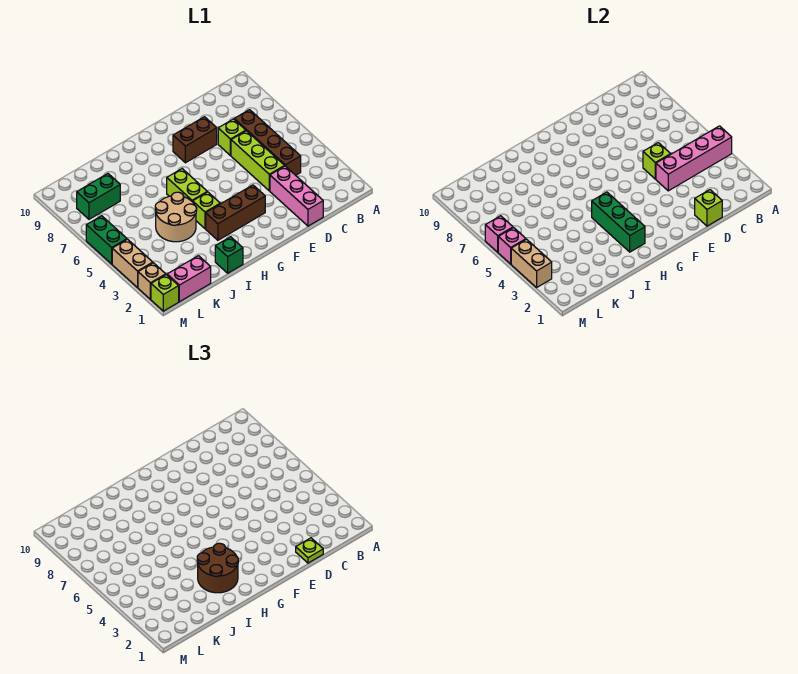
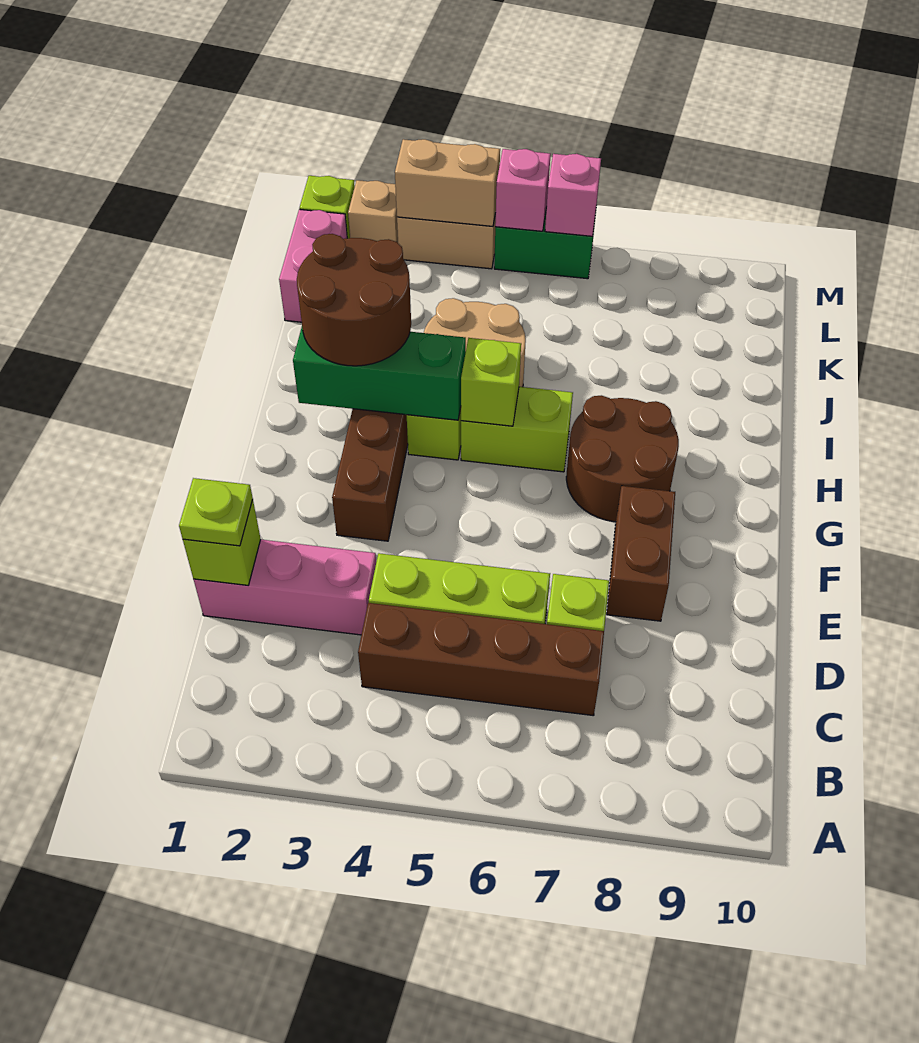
pink 1x4 brick [656,126,732,191] -> none
lime 1x1 brick [643,143,671,179] -> lime 1x1 brick moved to [461,338,521,426]
none -> brown 2x2 round brick [566,395,679,522]
green 1x1 brick [215,237,243,273] -> none
green 1x2 brick [77,174,120,219] -> none

